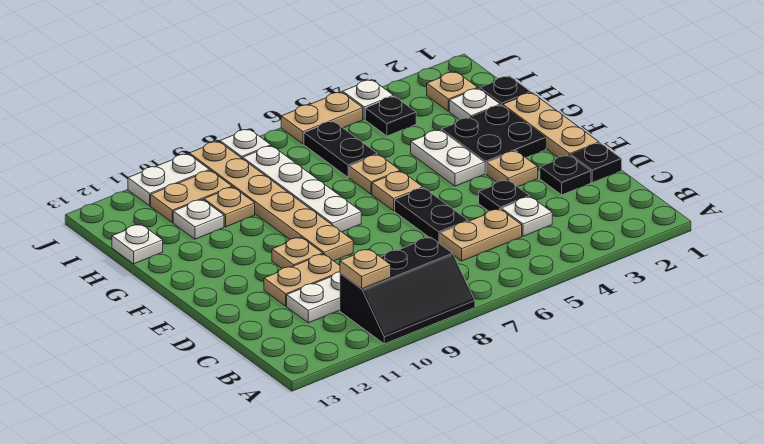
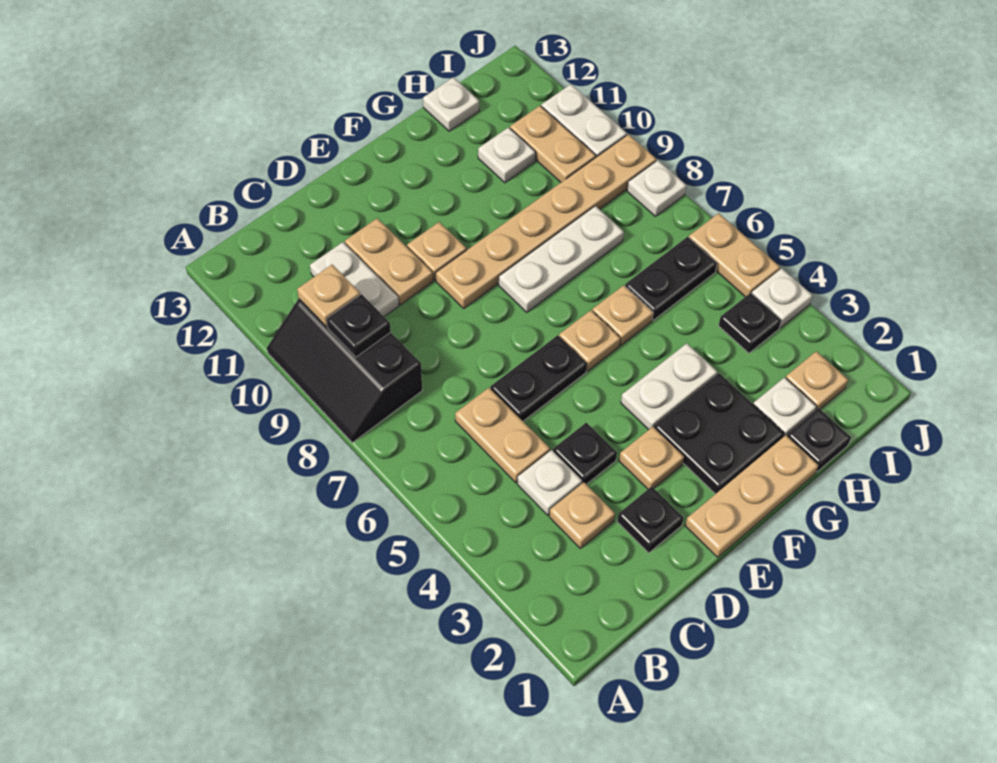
black 1x1 plate [571,143,622,183] -> black 1x1 plate moved to [326,294,391,357]
white 1x4 plate [243,146,361,232] -> white 1x3 plate [499,206,624,312]
tan 1x1 plate [204,187,255,227] -> tan 1x1 plate moved to [549,482,615,548]

